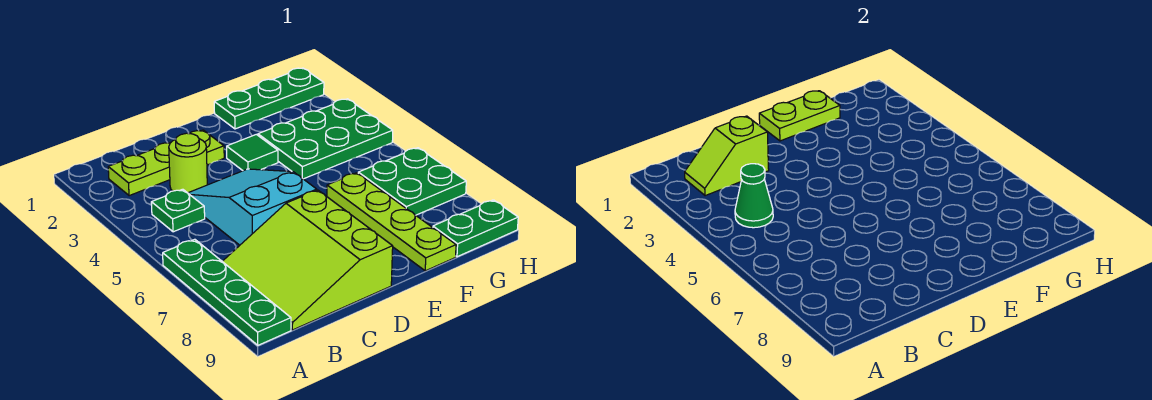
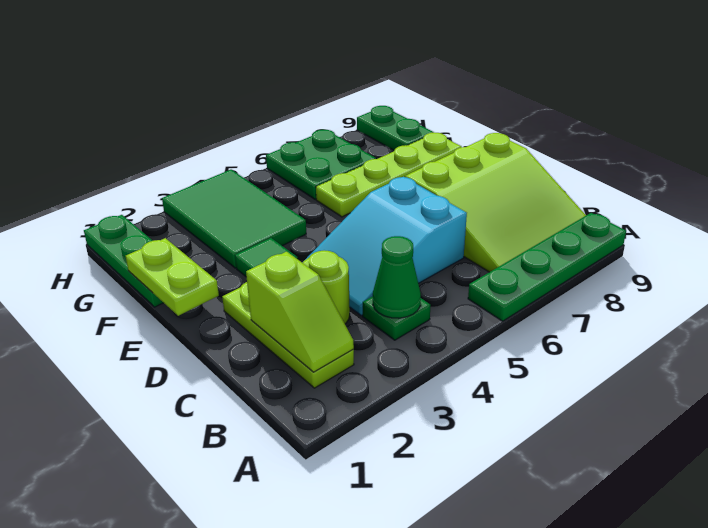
green 2x3 plate [258,99,393,179] -> green 2x3 tile [162,170,306,268]

